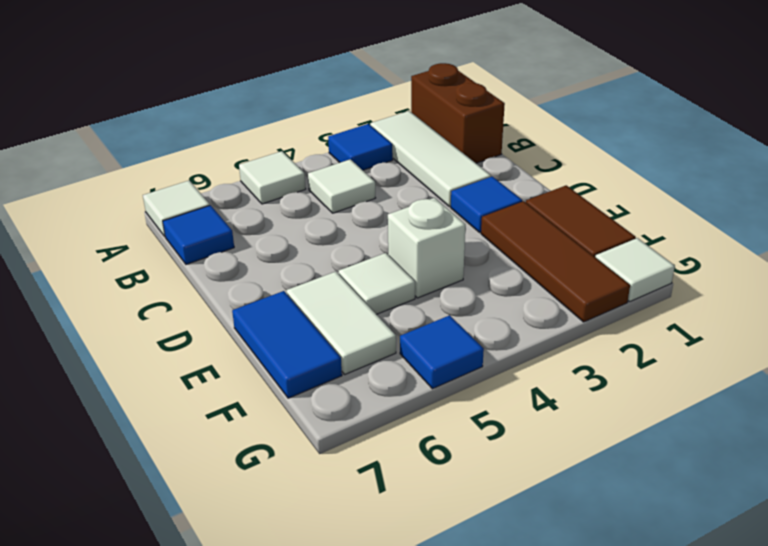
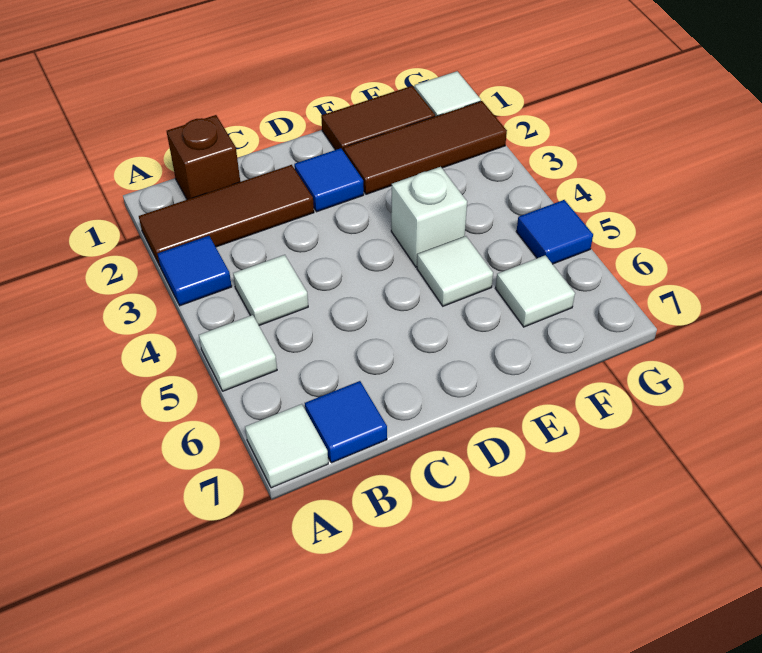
brown 1x2 brick [411,63,505,163] -> brown 1x1 brick [167,115,240,200]
white 1x3 tile [370,111,491,207] -> brown 1x3 tile [139,165,314,266]
white 1x2 tile [287,272,396,374] -> white 1x1 tile [496,255,575,327]
blue 1x2 tile [232,291,342,398] -> none

